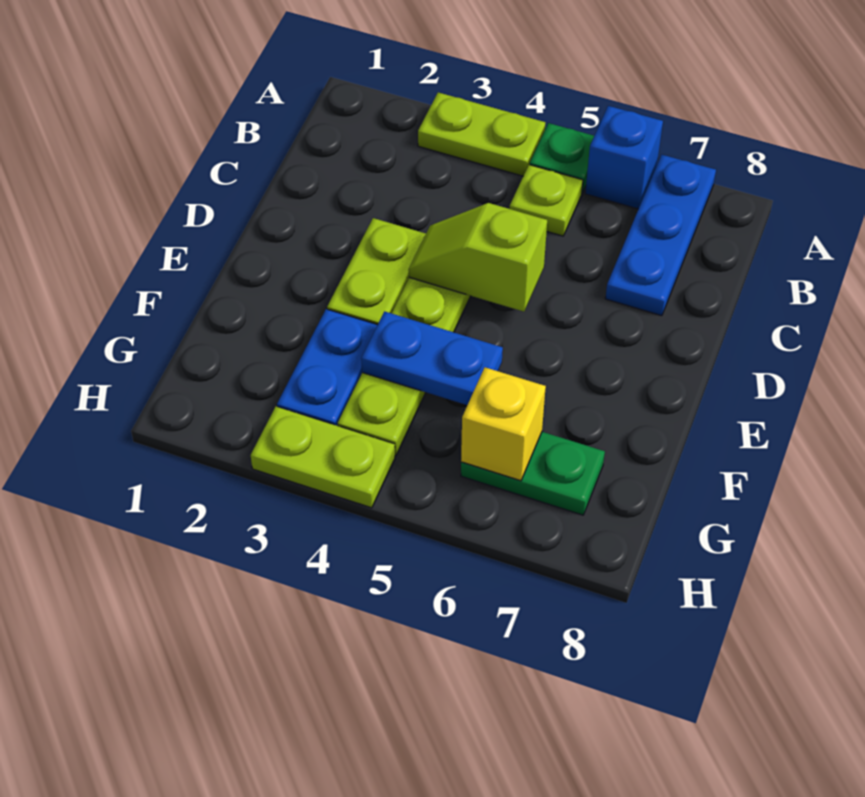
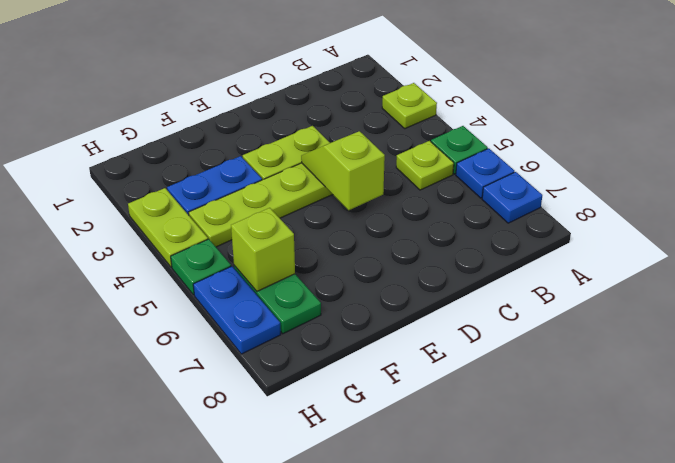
lime 1x2 plate [418,92,545,176] -> lime 1x1 plate [382,83,437,129]
blue 1x1 brick [585,106,663,209] -> blue 1x1 plate [456,148,515,198]
blue 1x3 plate [605,155,716,316] -> blue 1x1 plate [482,172,542,223]
blue 1x2 plate [361,311,503,405] -> blue 1x2 plate moved to [193,266,281,354]
yellow 1x1 brick [461,367,546,481] -> lime 1x1 brick [231,208,295,291]
none -> green 1x1 plate [171,239,231,295]

